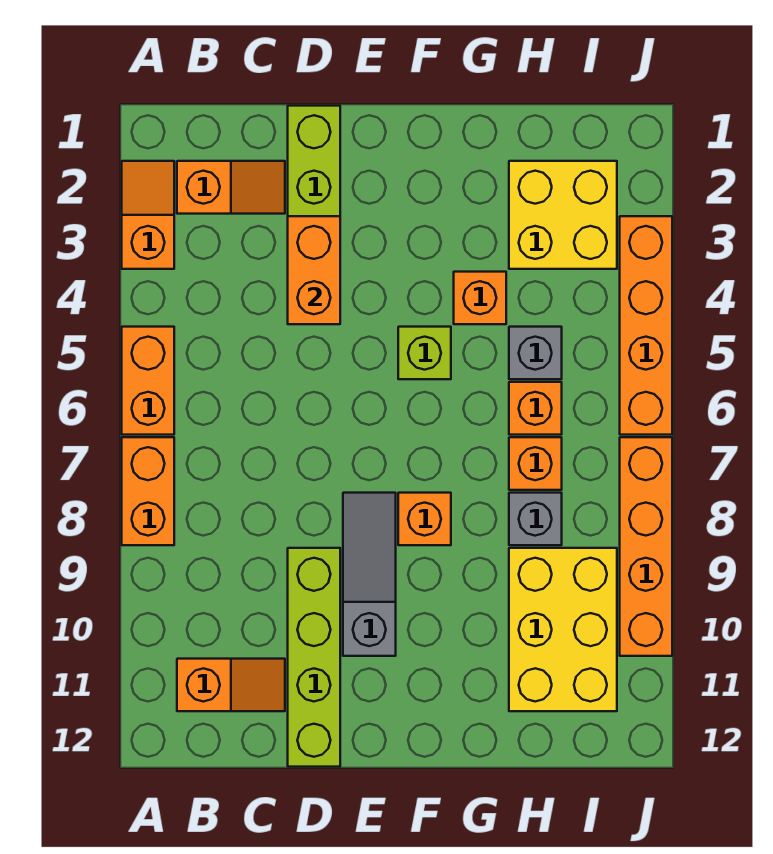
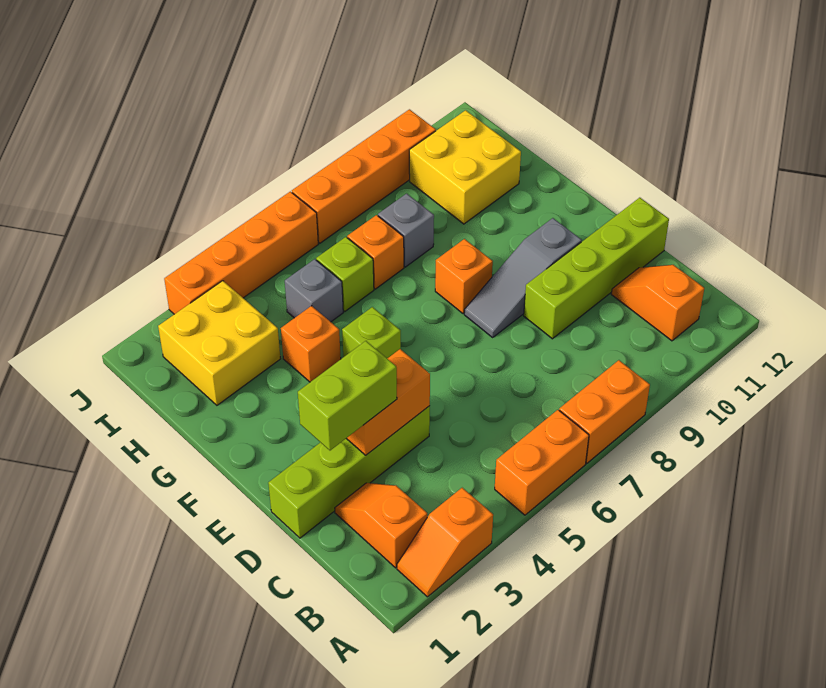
none -> lime 1x2 brick [298,341,397,450]
orange 1x1 brick [509,382,562,435] -> lime 1x1 brick [316,237,374,311]
yellow 2x3 brick [509,548,617,711] -> yellow 2x2 brick [409,110,521,224]

